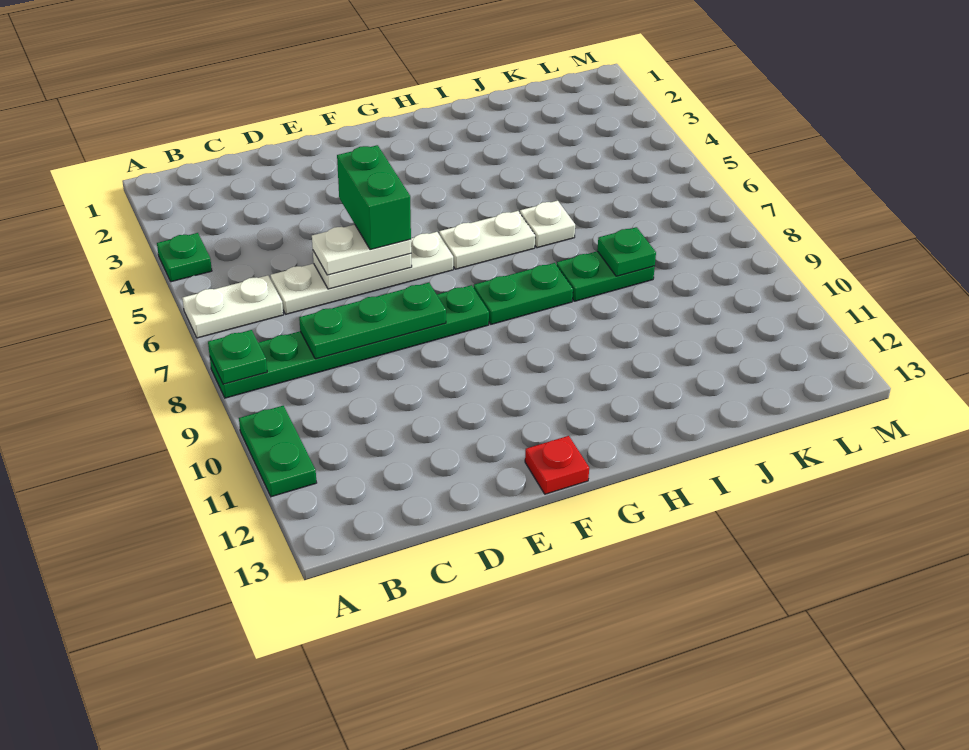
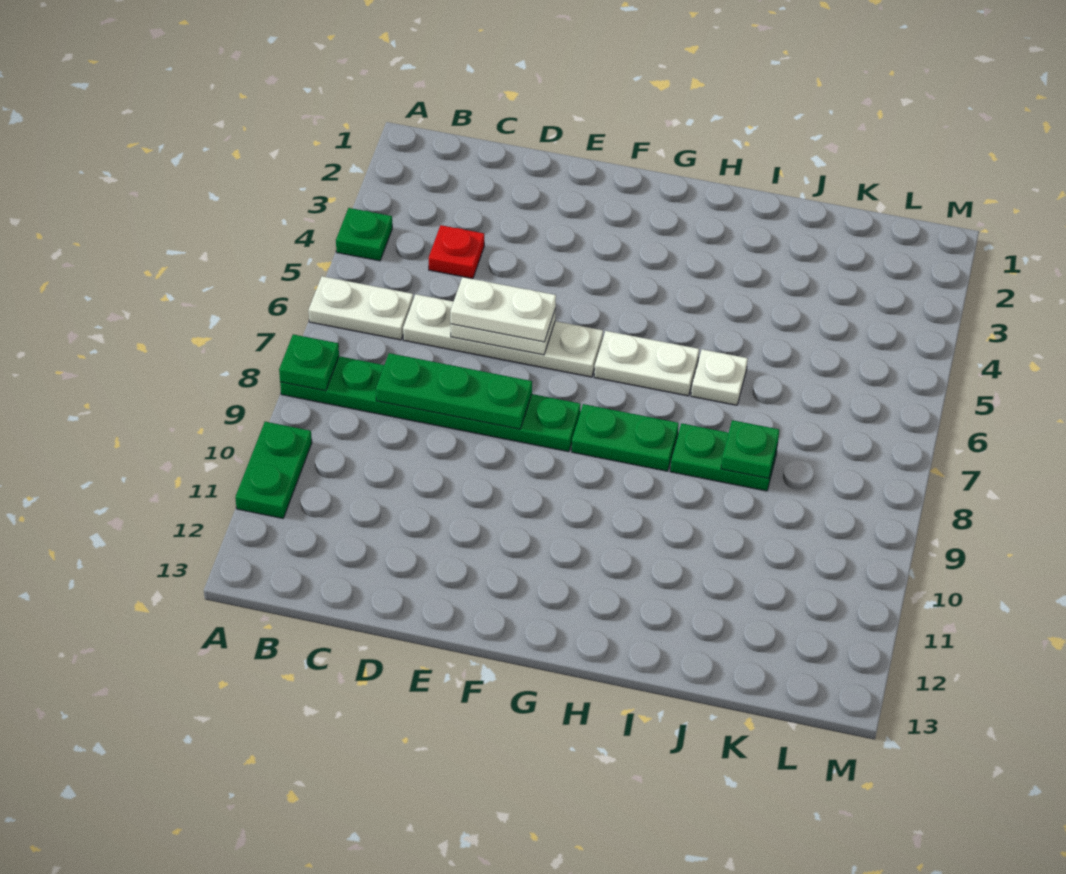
green 1x2 brick [337,145,411,250] -> none
red 1x1 plate [525,436,589,494] -> red 1x1 plate moved to [429,225,484,279]

